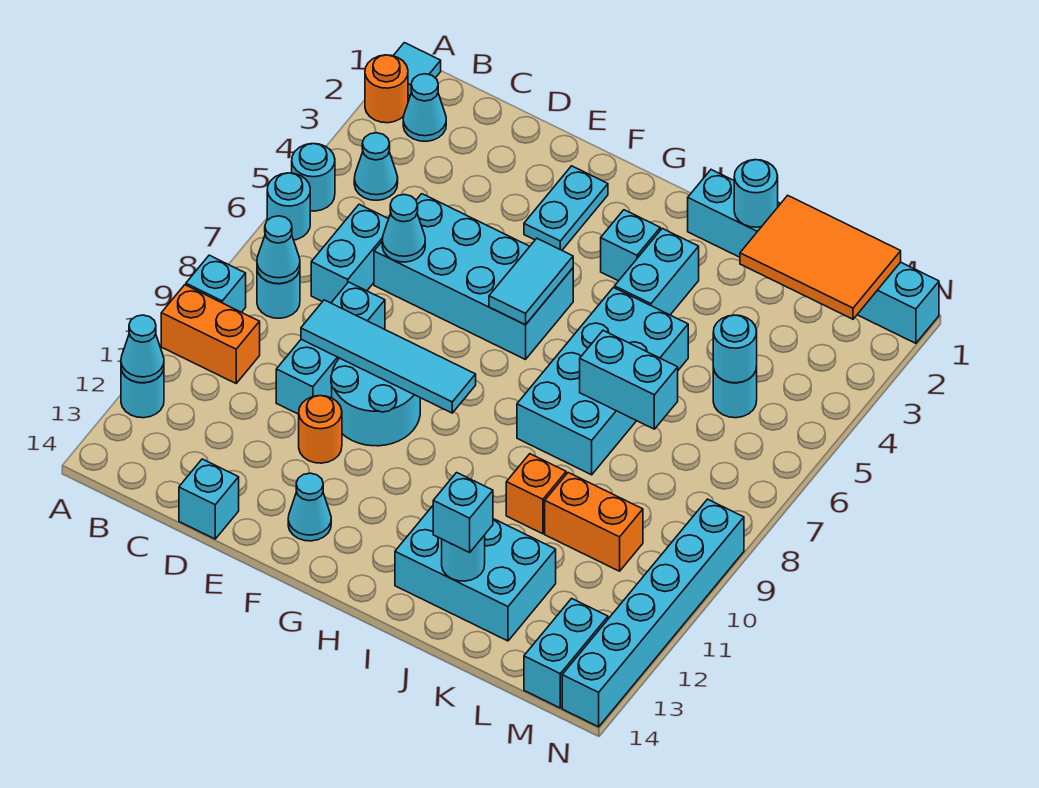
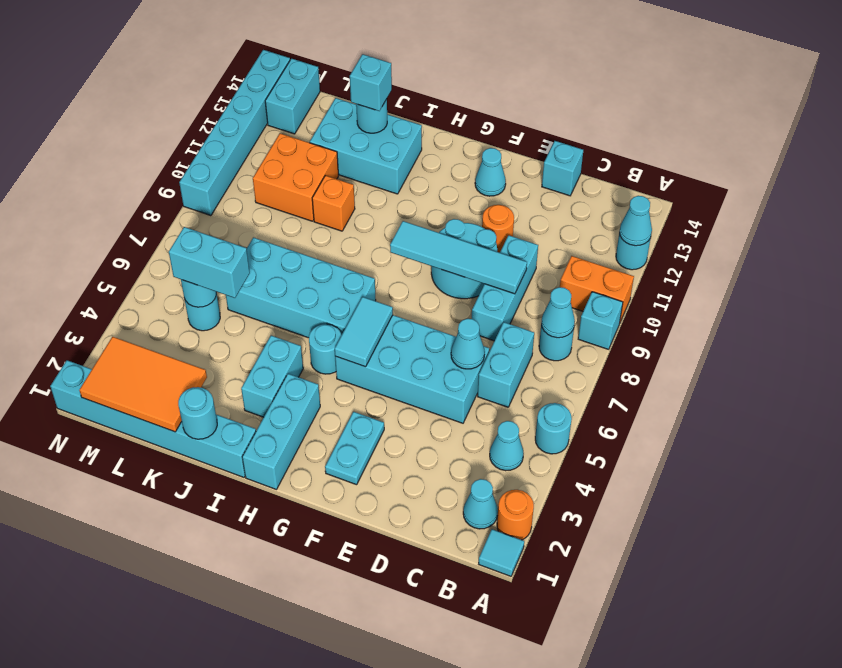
cyan 1x1 round brick [267,173,310,240] -> cyan 1x1 round brick moved to [309,324,342,374]
cyan 1x1 brick [601,210,660,281] -> cyan 1x3 brick [242,374,320,490]
cyan 2x4 brick [517,288,688,475] -> cyan 2x4 brick turned to [226,237,376,338]
cyan 1x2 brick [580,331,678,429] -> cyan 1x2 brick moved to [169,227,250,298]
orange 1x2 brick [545,473,643,571] -> orange 2x2 brick [253,133,339,221]

